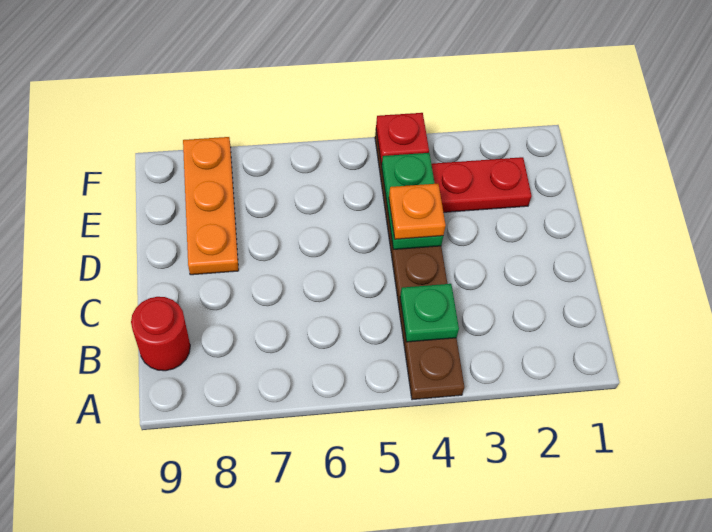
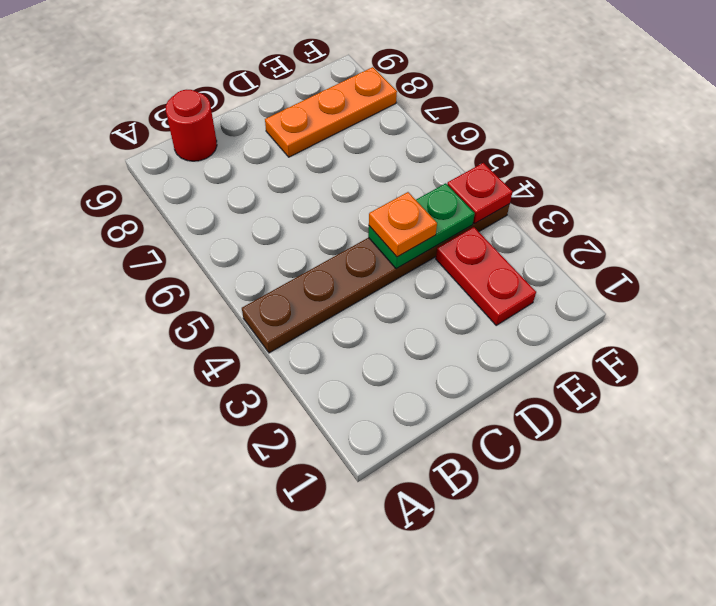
green 1x1 plate [400,284,459,342] -> none

